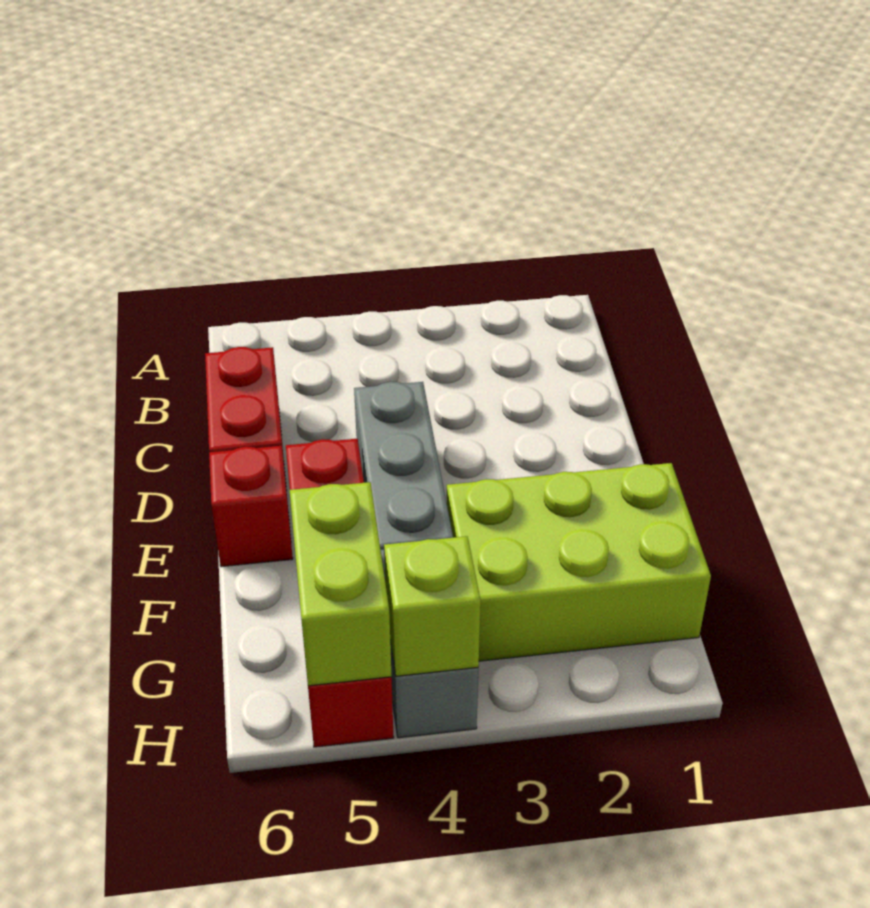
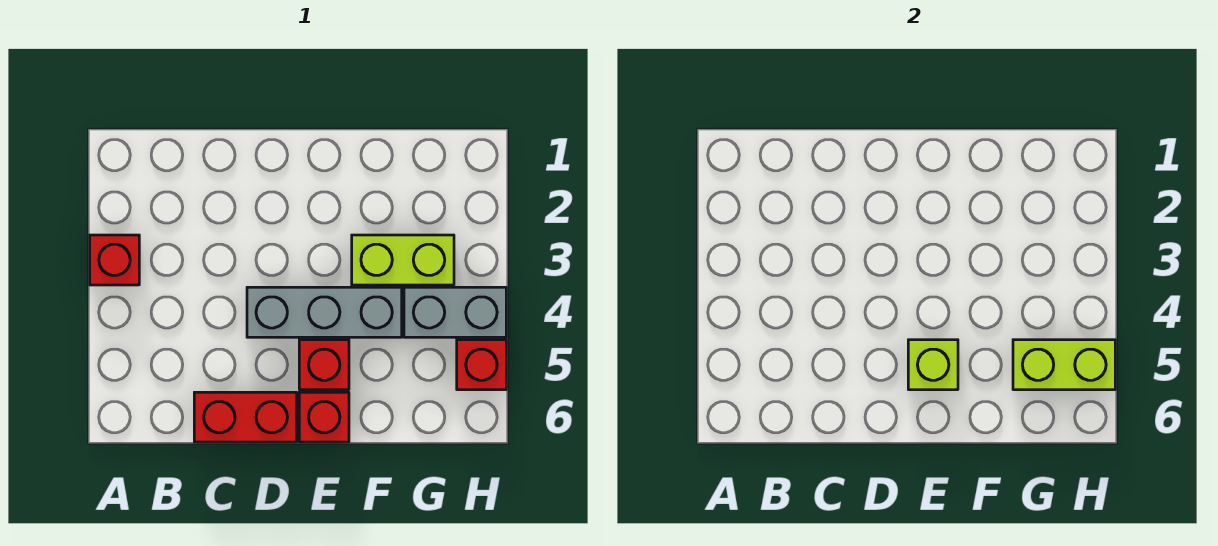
none -> red 1x1 brick [90,235,139,285]
lime 2x3 brick [447,463,711,661] -> lime 1x2 brick [352,235,454,285]
lime 1x1 brick [384,536,481,676] -> lime 1x1 brick moved to [908,340,958,390]

